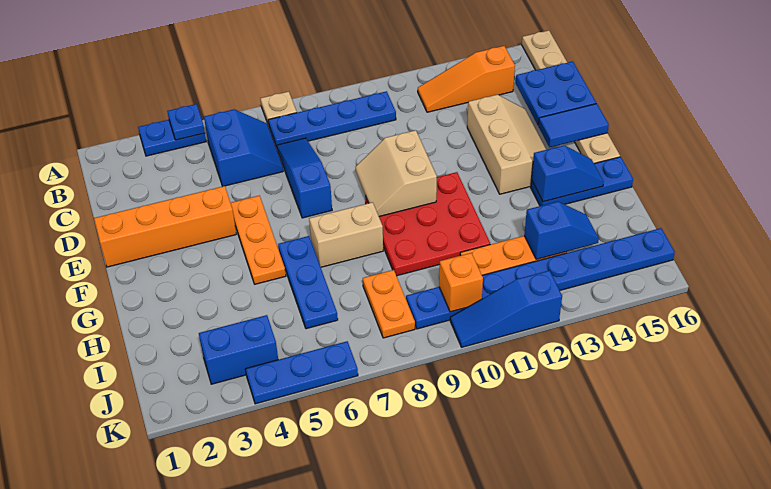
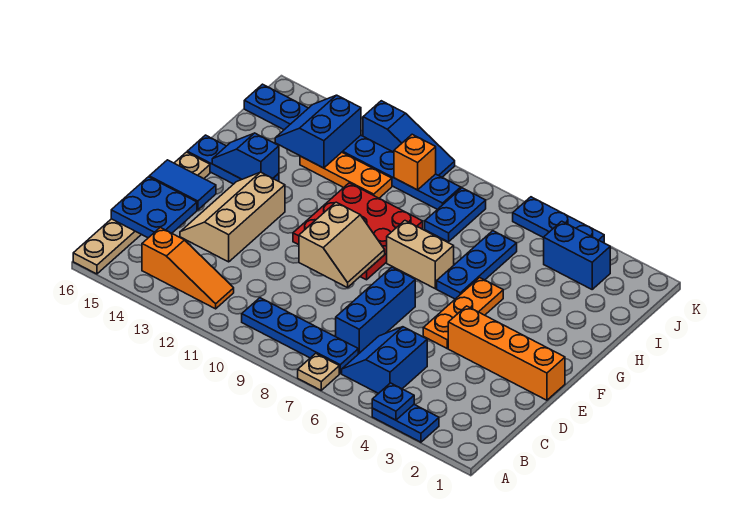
blue 1x3 slope [277,138,332,218] -> blue 1x3 brick [336,267,415,354]
orange 1x2 plate [363,270,415,338] -> blue 1x2 plate [425,188,486,242]
blue 1x2 slope [524,202,599,259] -> blue 2x2 slope [275,95,361,168]

